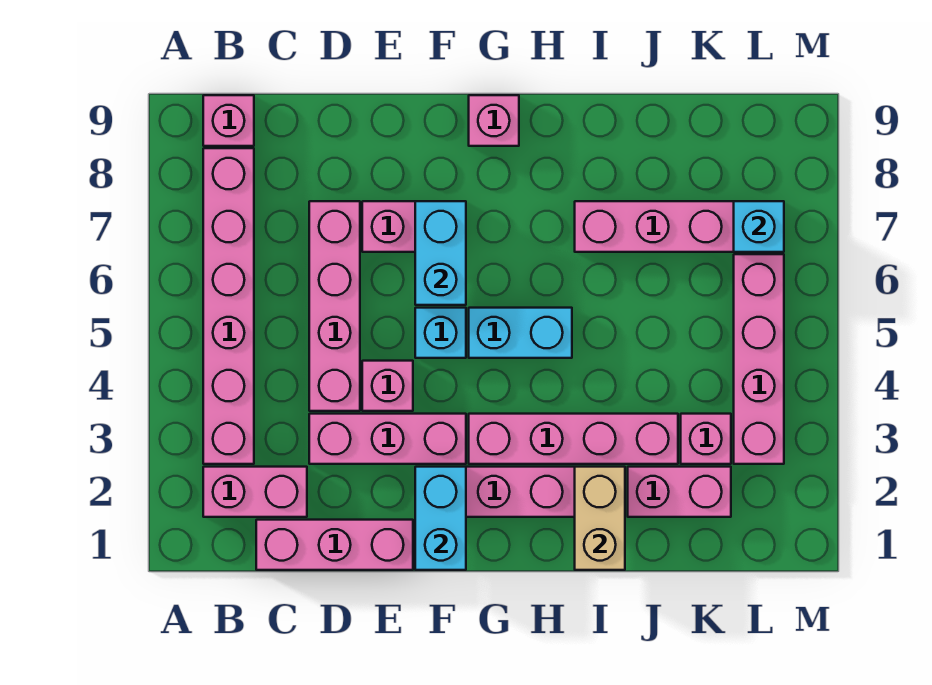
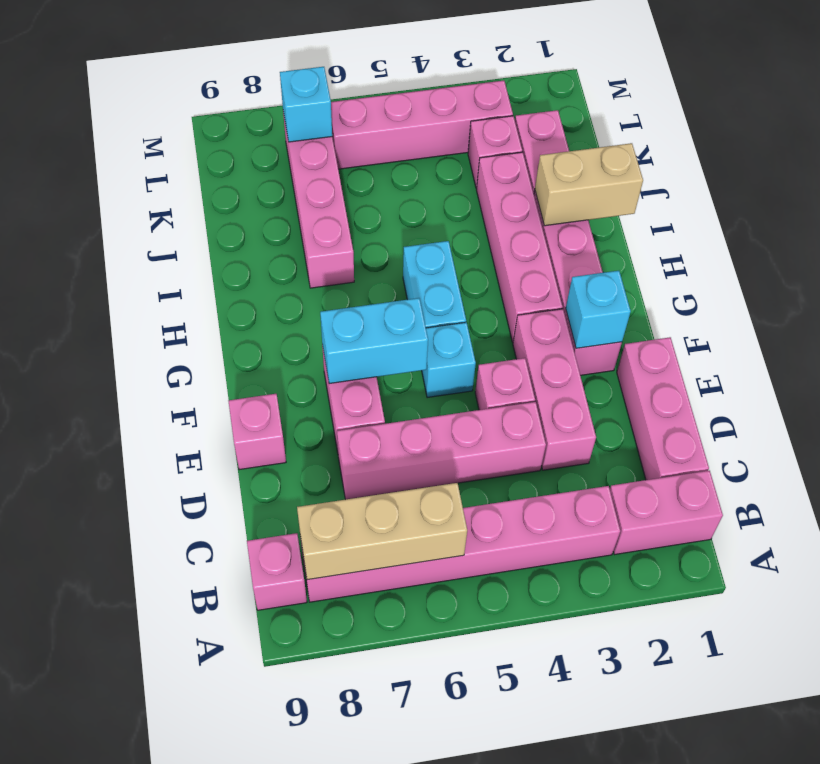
pink 1x2 brick [203,467,307,517] -> pink 1x2 brick turned to [610,471,723,555]
none -> tan 1x3 brick [297,483,467,580]
cyan 1x2 brick [415,467,466,570] -> cyan 1x1 brick [566,271,631,348]
pink 1x1 brick [469,95,519,146] -> pink 1x1 brick moved to [228,394,286,470]

